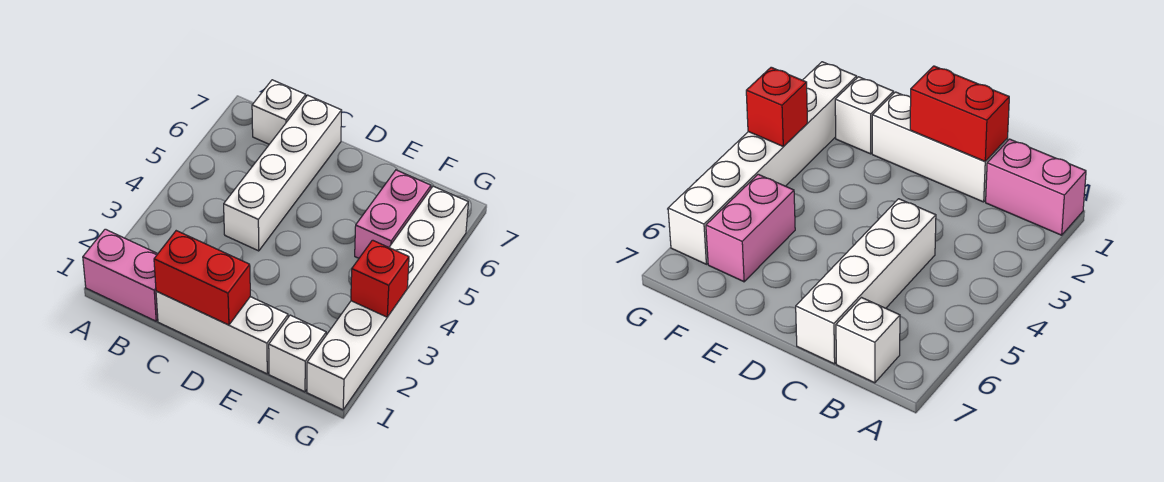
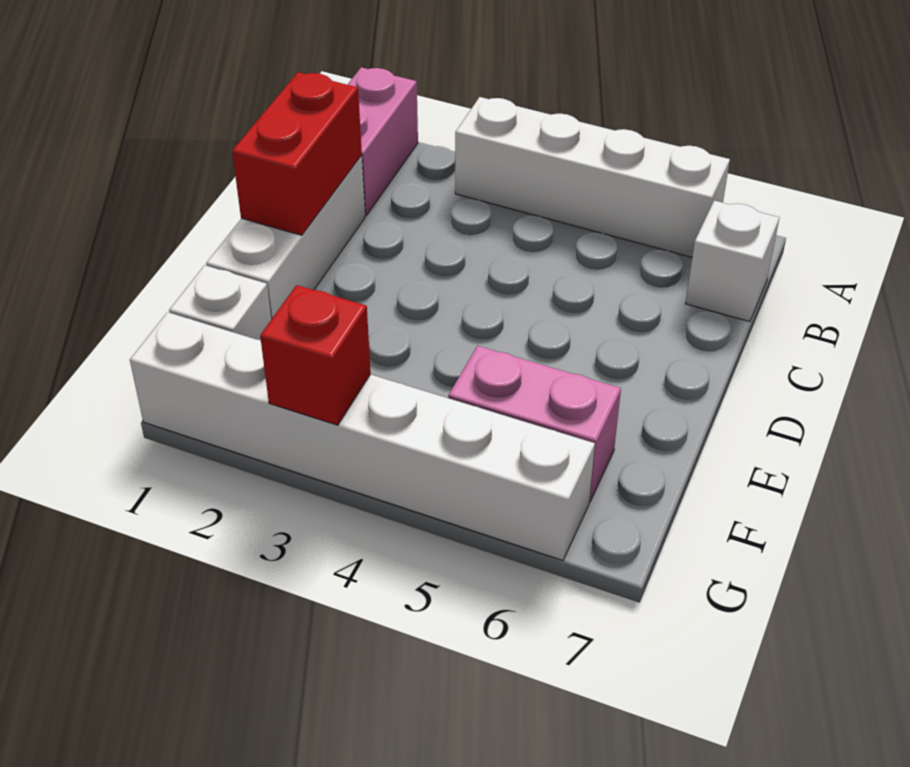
white 1x4 brick [224,95,342,251] -> white 1x4 brick moved to [455,97,730,257]

